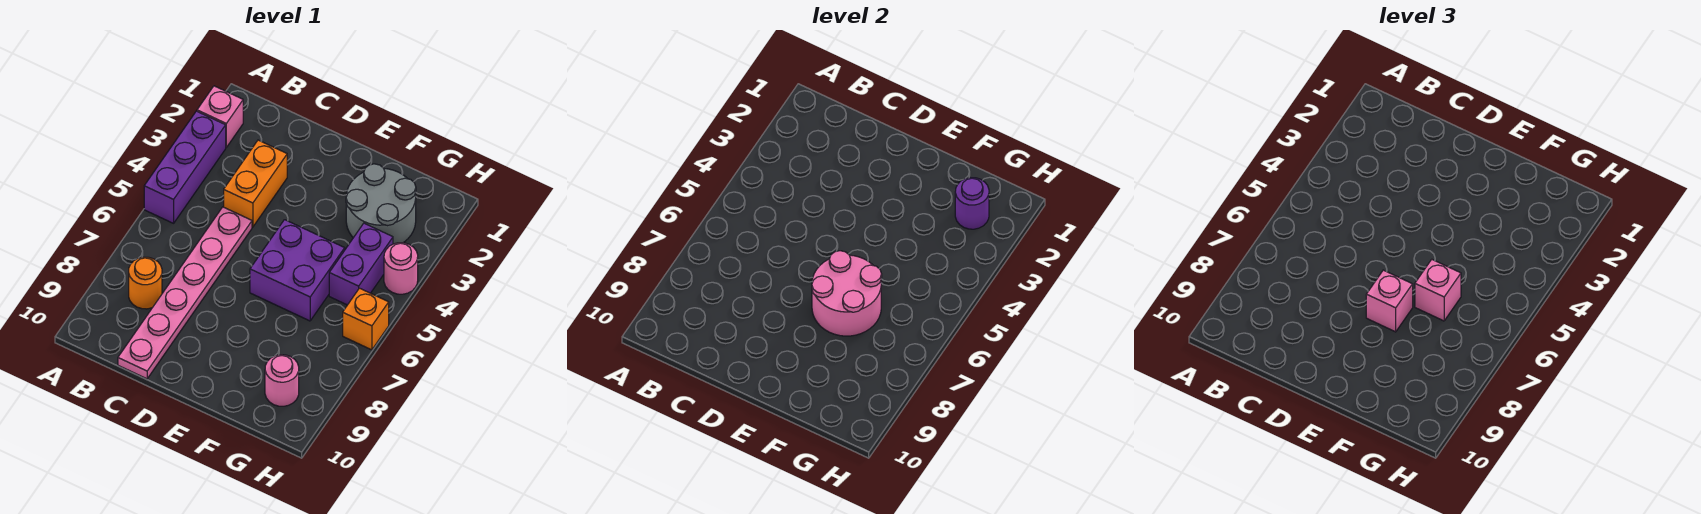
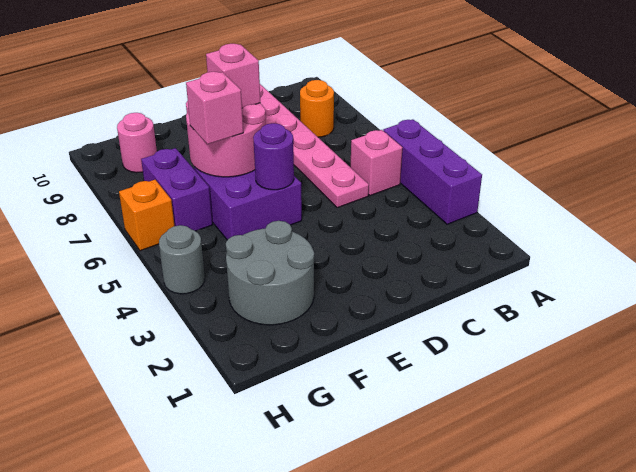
pink 1x1 brick [197,86,243,147] -> pink 1x1 brick moved to [351,130,403,196]
orange 1x2 brick [224,140,287,227] -> none
purple 1x1 round brick [955,178,989,229] -> purple 1x1 round brick moved to [253,123,294,190]
purple 1x2 brick [329,223,393,305] -> purple 1x2 brick moved to [141,148,213,231]
pink 1x1 round brick [384,243,418,294] -> grey 1x1 round brick [159,225,205,294]

